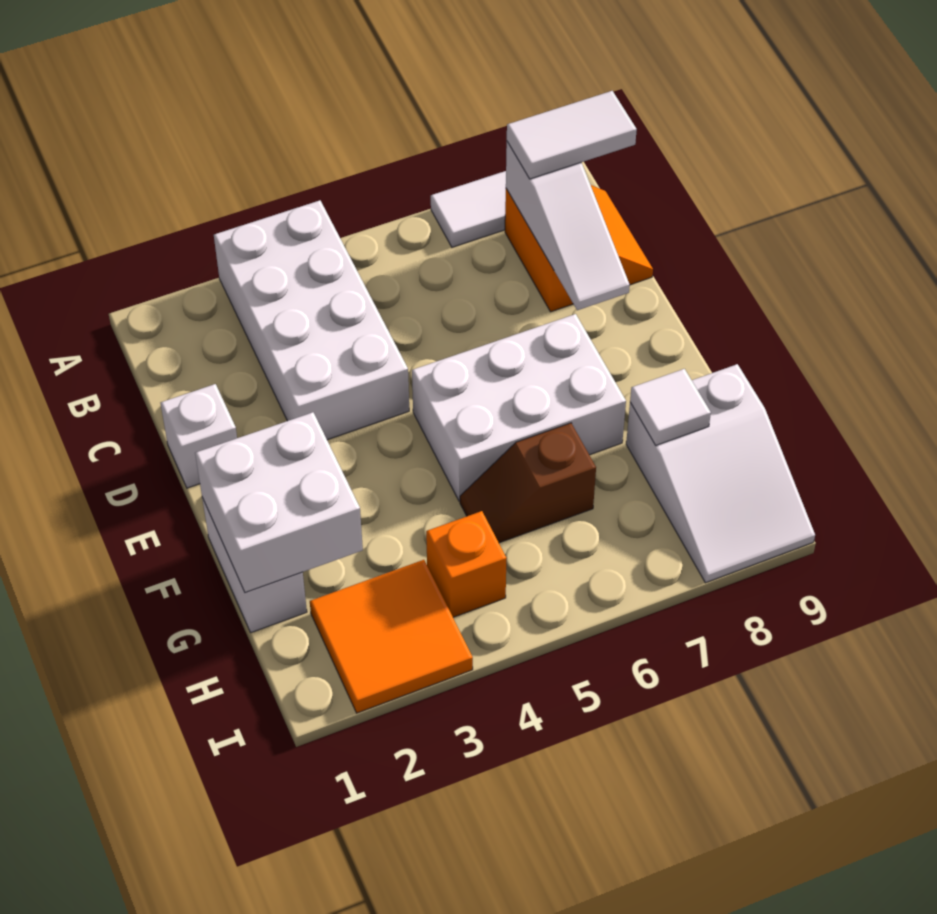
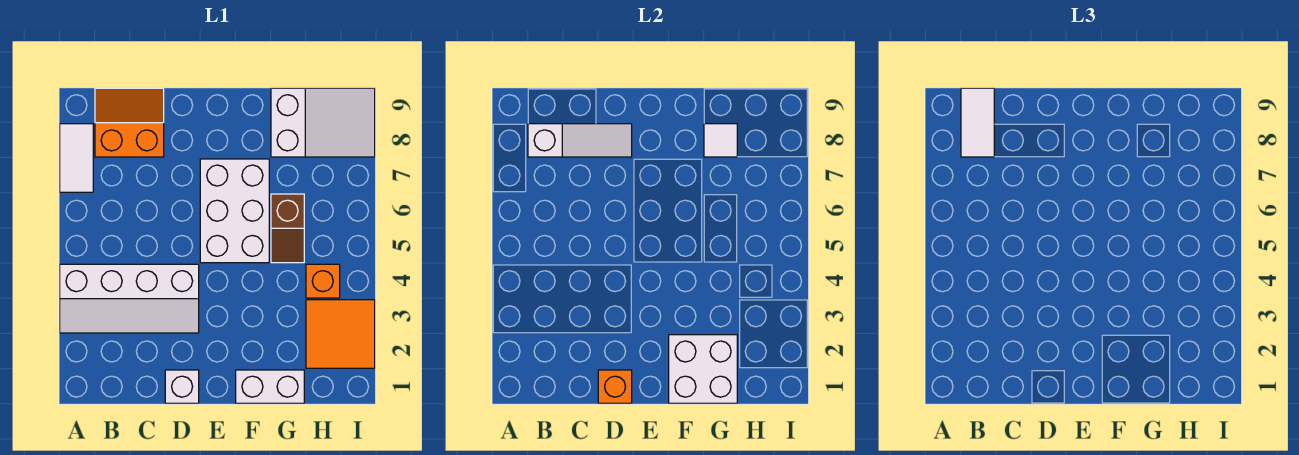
white 2x4 brick [214,201,409,440] -> white 2x4 slope [60,264,199,333]
none -> orange 1x1 brick [598,370,632,403]

